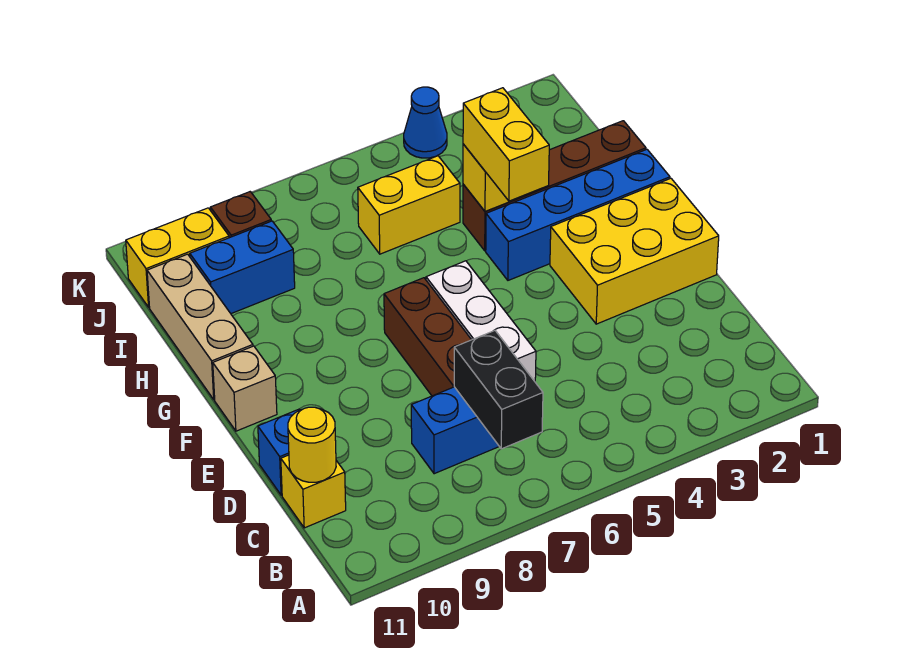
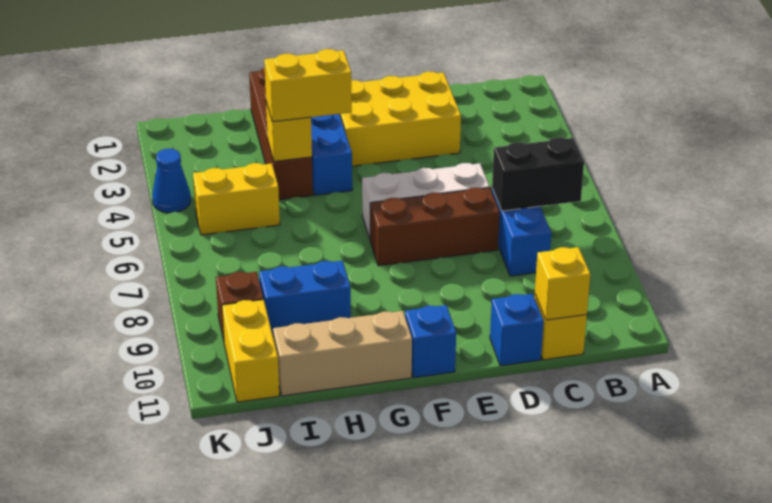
yellow 1x1 round brick [288,407,336,482] -> yellow 1x1 brick [535,247,590,320]
yellow 2x3 brick [550,178,719,324] -> yellow 2x3 brick turned to [340,71,461,166]
tan 1x1 brick [213,346,277,431] -> blue 1x1 brick [405,305,456,378]
yellow 1x2 brick [358,156,460,254] -> yellow 1x2 brick turned to [193,163,280,235]
blue 1x2 brick [190,221,295,314] -> blue 1x2 brick turned to [259,261,351,335]

